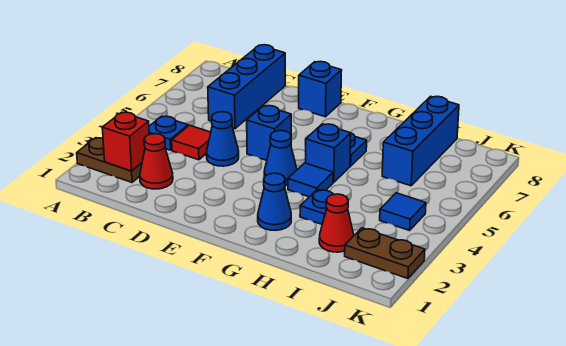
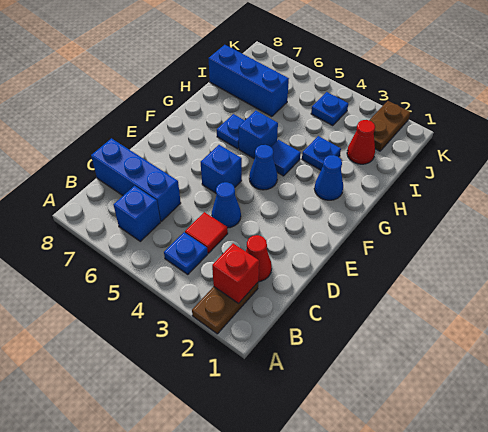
blue 1x1 brick [299,61,342,117] -> blue 1x1 brick moved to [114,186,160,241]
blue 1x1 tile [380,193,426,230] -> blue 1x1 plate [311,92,348,126]

